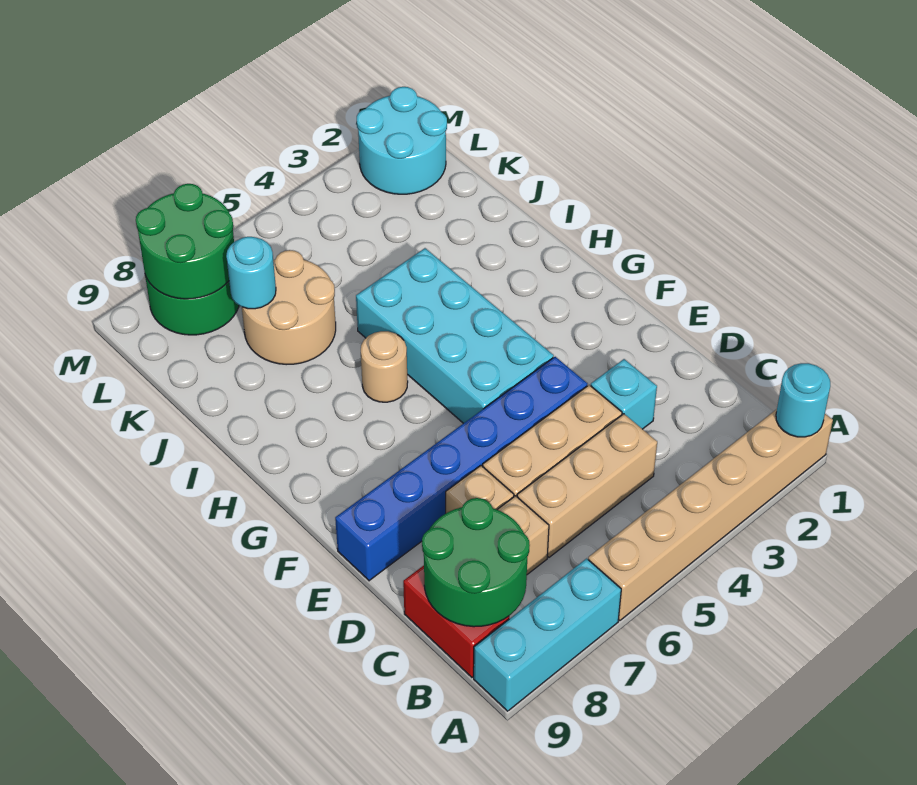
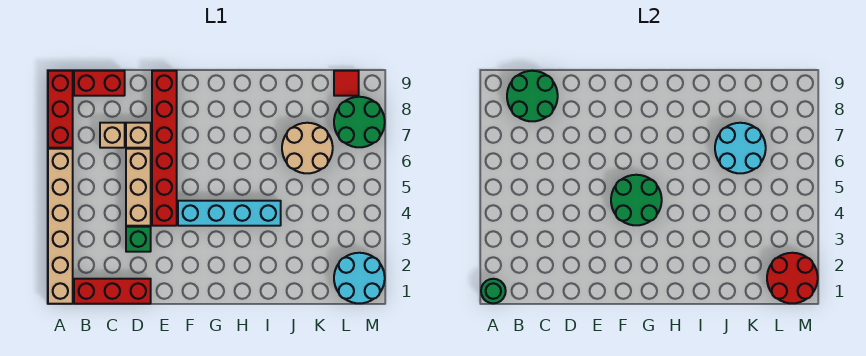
cyan 1x1 round brick [776,363,830,437] -> green 1x1 round brick [481,279,506,303]
cyan 1x3 brick [474,559,621,711] -> red 1x3 brick [48,71,73,148]
none -> red 1x3 brick [74,279,151,304]
tan 1x3 brick [517,414,657,557] -> none
cyan 1x1 brick [591,359,657,429] -> green 1x1 brick [126,227,151,252]
blue 1x6 brick [335,357,587,581] -> red 1x6 brick [152,71,177,226]
cyan 2x4 brick [356,248,554,423] -> cyan 1x4 brick [178,201,281,226]
tan 1x1 round brick [361,331,408,402] -> none
cyan 1x1 round brick [226,237,276,309] -> cyan 2x2 round brick [715,123,766,173]
none -> red 2x2 round brick [767,253,818,303]
green 2x2 round brick [136,184,234,299] -> green 2x2 round brick moved to [611,175,662,225]
none -> red 1x1 tile [334,71,359,96]

